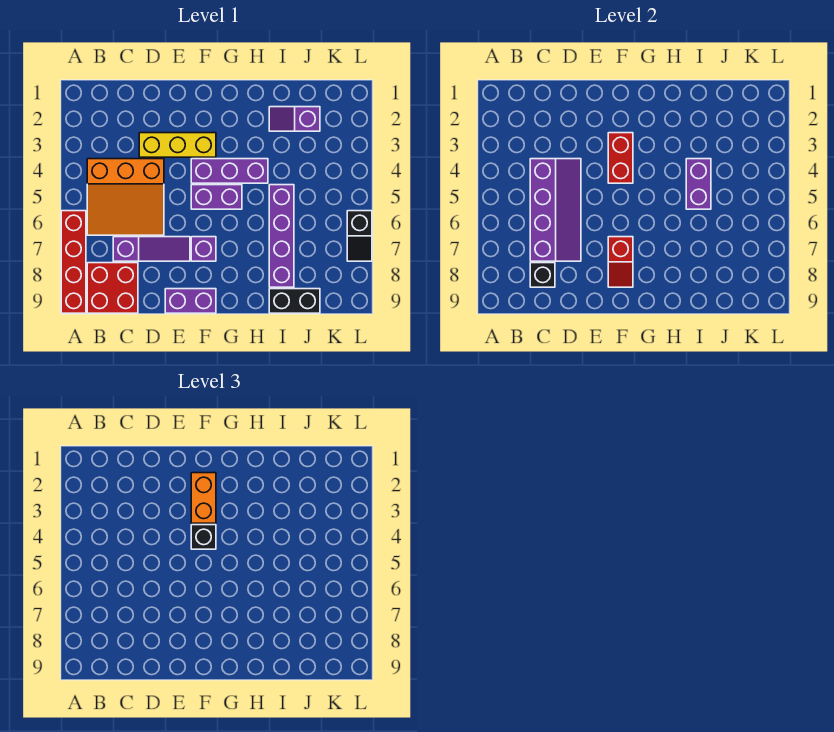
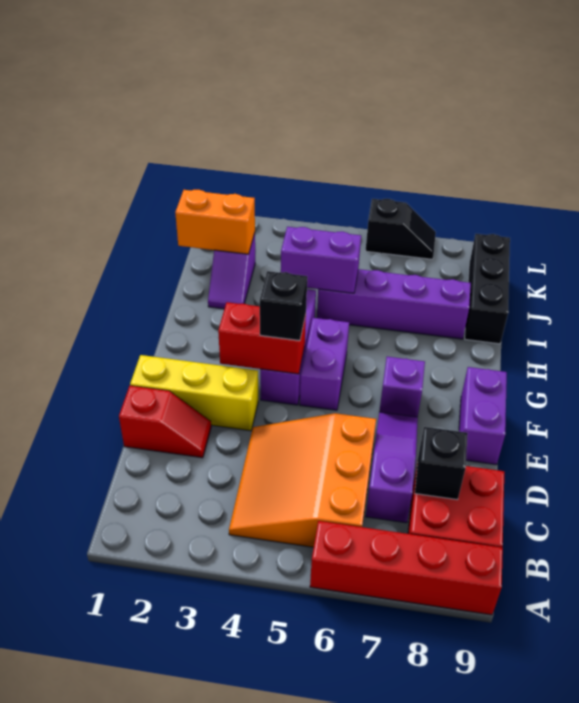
orange 3x3 slope [87,159,164,235] -> orange 3x3 slope turned to [229,413,376,547]
purple 2x4 slope [530,159,581,261] -> none
yellow 1x3 brick [139,133,216,157] -> yellow 1x3 brick turned to [130,355,258,431]
orange 1x2 brick [191,473,216,523] -> orange 1x2 brick moved to [175,190,255,254]
red 1x2 slope [608,237,633,287] -> red 1x2 slope moved to [119,386,211,458]
black 1x2 brick [269,289,320,313] -> black 1x3 brick [465,234,510,344]

